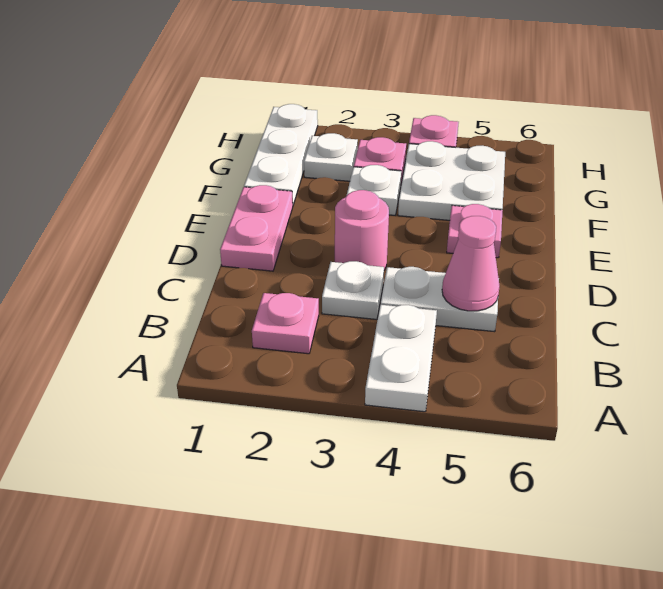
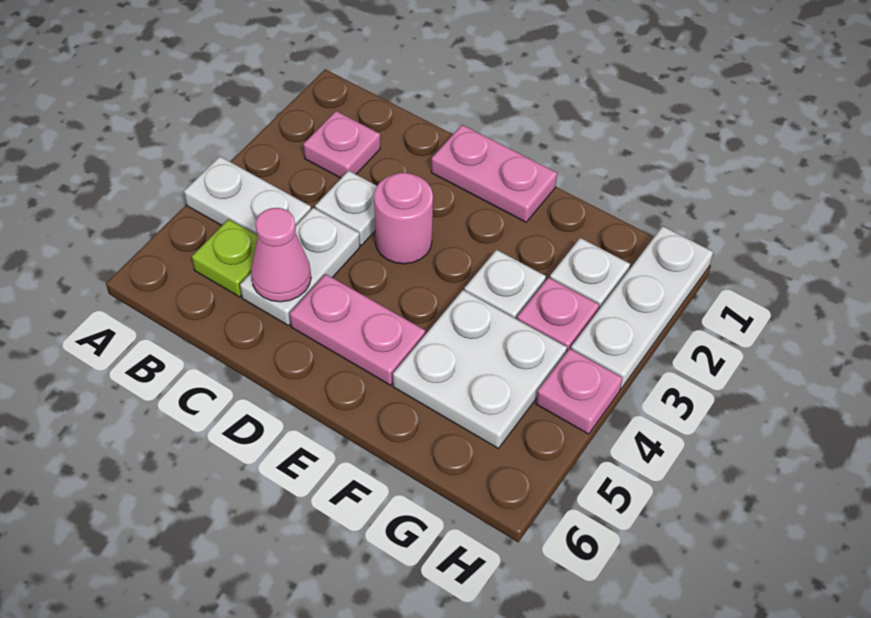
none -> lime 1x1 plate [192,219,258,297]
pink 1x1 plate [447,204,503,258] -> pink 1x2 plate [290,274,425,385]
white 1x3 plate [244,104,318,205] -> white 1x3 plate turned to [571,226,713,389]

